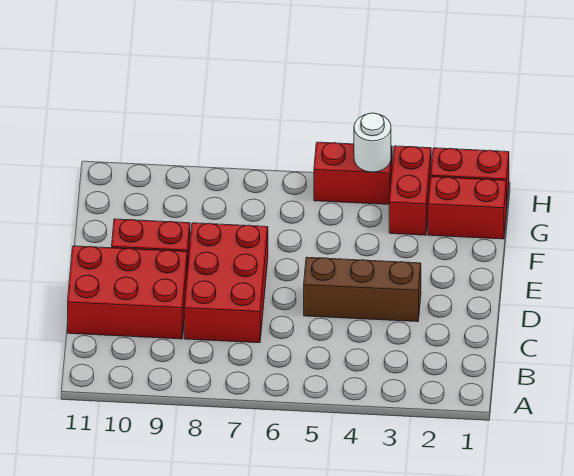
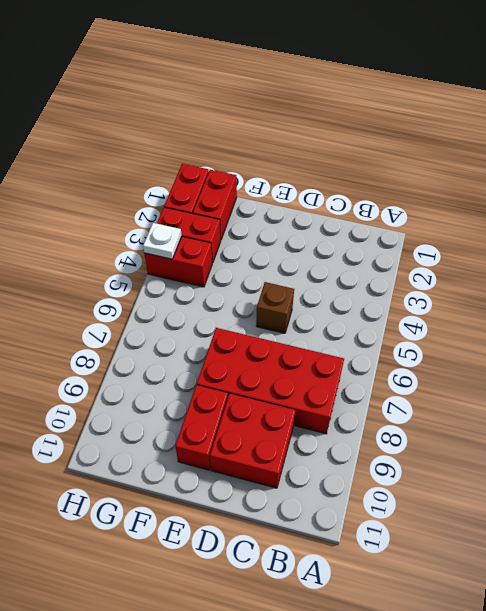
red 2x3 brick [184,223,268,343] -> red 2x4 brick [197,328,344,434]
red 2x3 brick [68,246,187,339] -> red 2x2 brick [210,394,295,488]
brown 1x3 brick [304,257,421,322] -> brown 1x1 brick [256,282,294,333]
red 1x2 brick [314,142,392,204] -> red 1x2 brick turned to [144,237,212,287]
white 1x1 round brick [354,113,391,172] -> white 1x1 plate [143,223,182,259]

